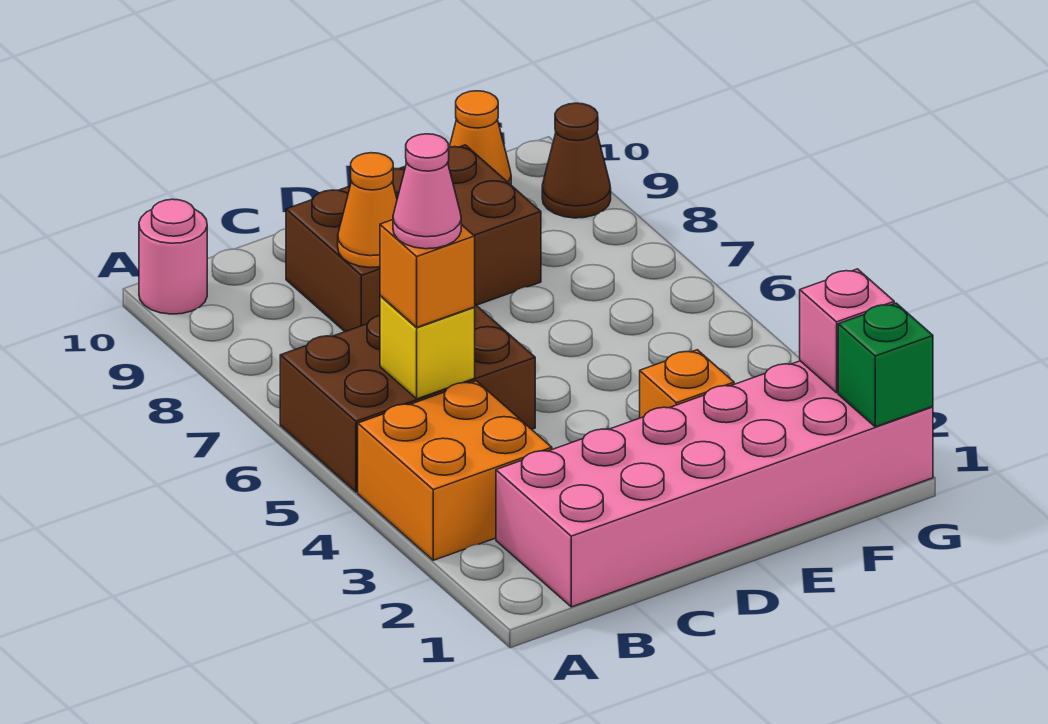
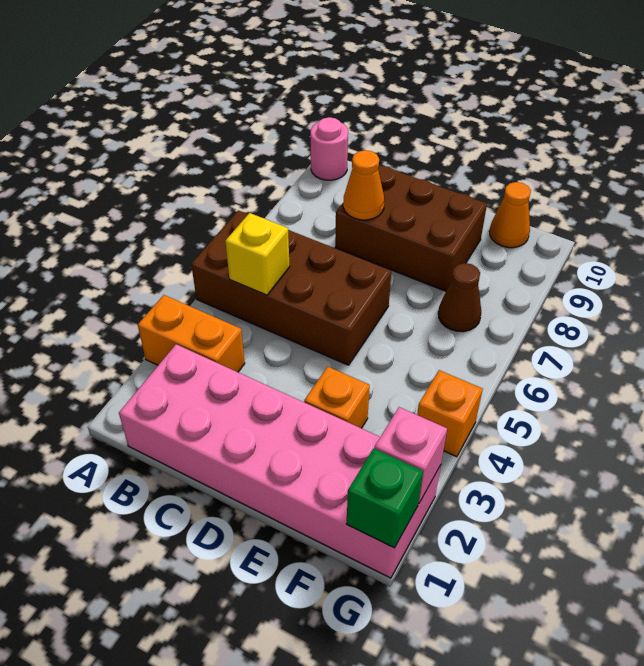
orange 2x2 brick [358,381,552,560] -> orange 1x2 brick [138,295,245,372]
brown 2x3 brick [280,305,535,492] -> brown 2x4 brick [191,210,391,365]
orange 1x1 brick [380,220,475,327] -> orange 1x1 brick moved to [417,370,483,457]
pink 1x1 cone [393,134,461,249] -> none
brown 1x1 cone [542,103,611,218] -> brown 1x1 cone moved to [438,263,481,332]

